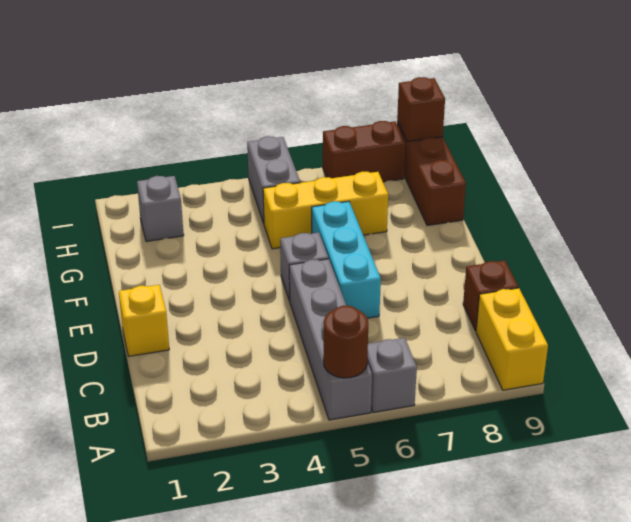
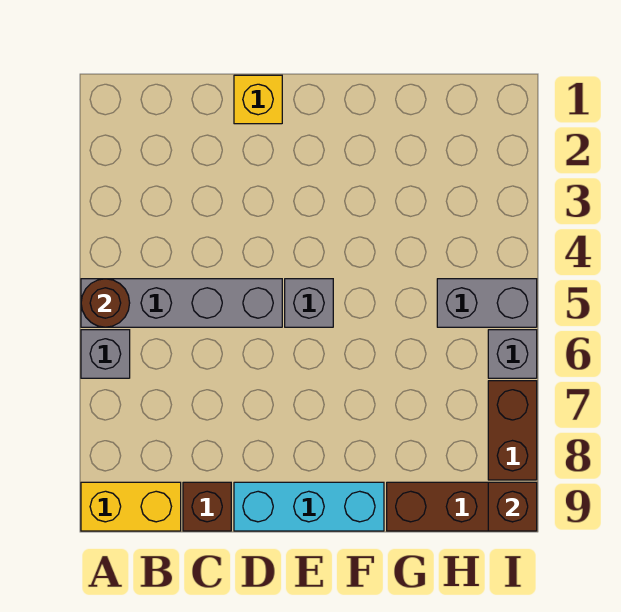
cyan 1x3 brick [312,201,381,318] -> cyan 1x3 brick moved to [234,482,384,531]
yellow 1x3 brick [263,172,388,249] -> none
grey 1x1 brick [137,176,184,241] -> grey 1x1 brick moved to [488,330,537,378]

